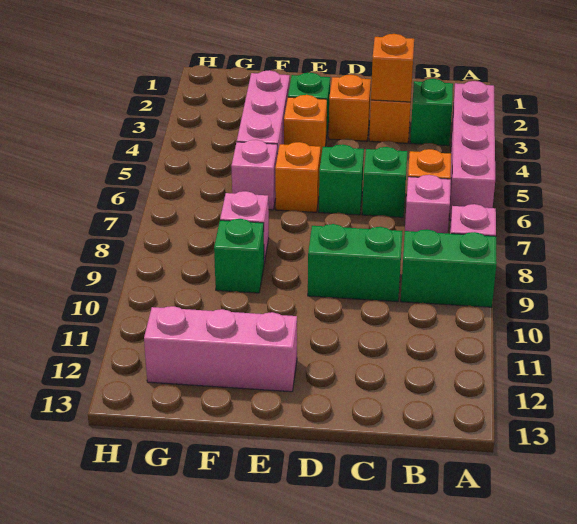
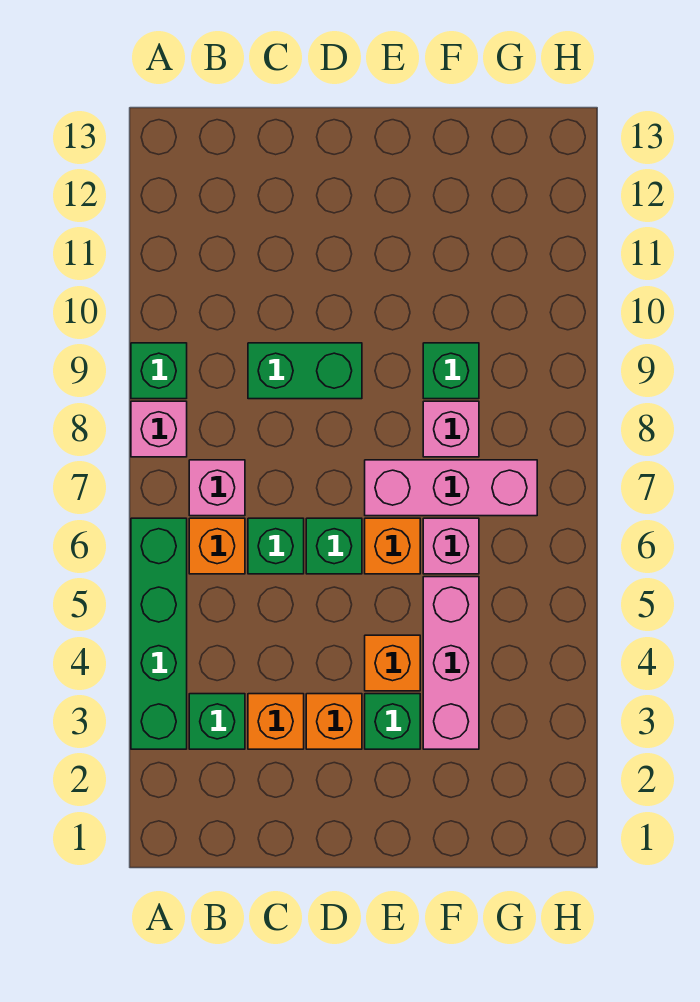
pink 1x4 brick [449,81,495,220] -> green 1x4 brick [131,518,187,749]
green 1x2 brick [401,229,497,307] -> green 1x1 brick [131,343,187,399]
orange 1x1 brick [371,34,414,102] -> none
pink 1x3 brick [144,306,297,392] -> pink 1x3 brick moved to [365,460,537,516]

